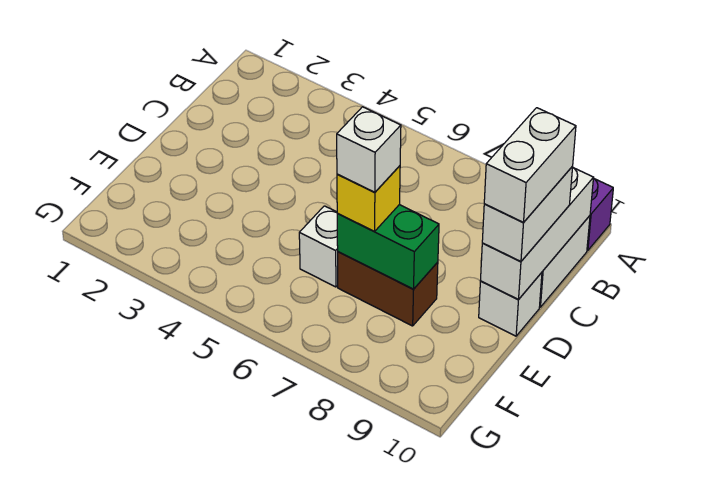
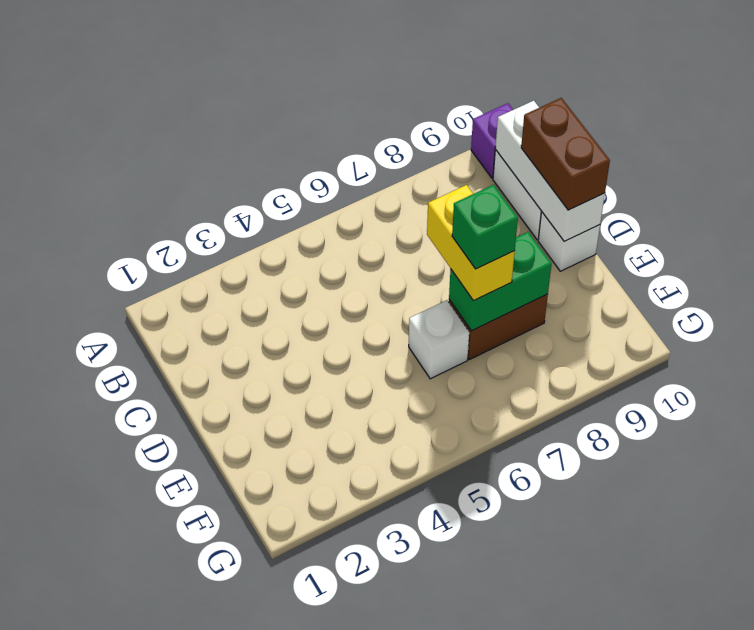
white 1x2 brick [482,166,573,261] -> brown 1x2 brick [521,98,610,210]
white 1x2 brick [484,108,576,223] -> none
yellow 1x1 brick [337,166,400,231] -> yellow 1x2 brick [427,185,515,301]
white 1x1 brick [337,107,401,192] -> green 1x1 brick [452,185,518,269]

